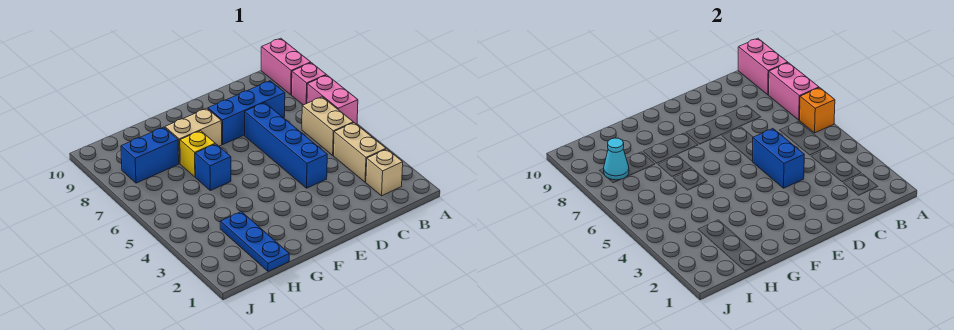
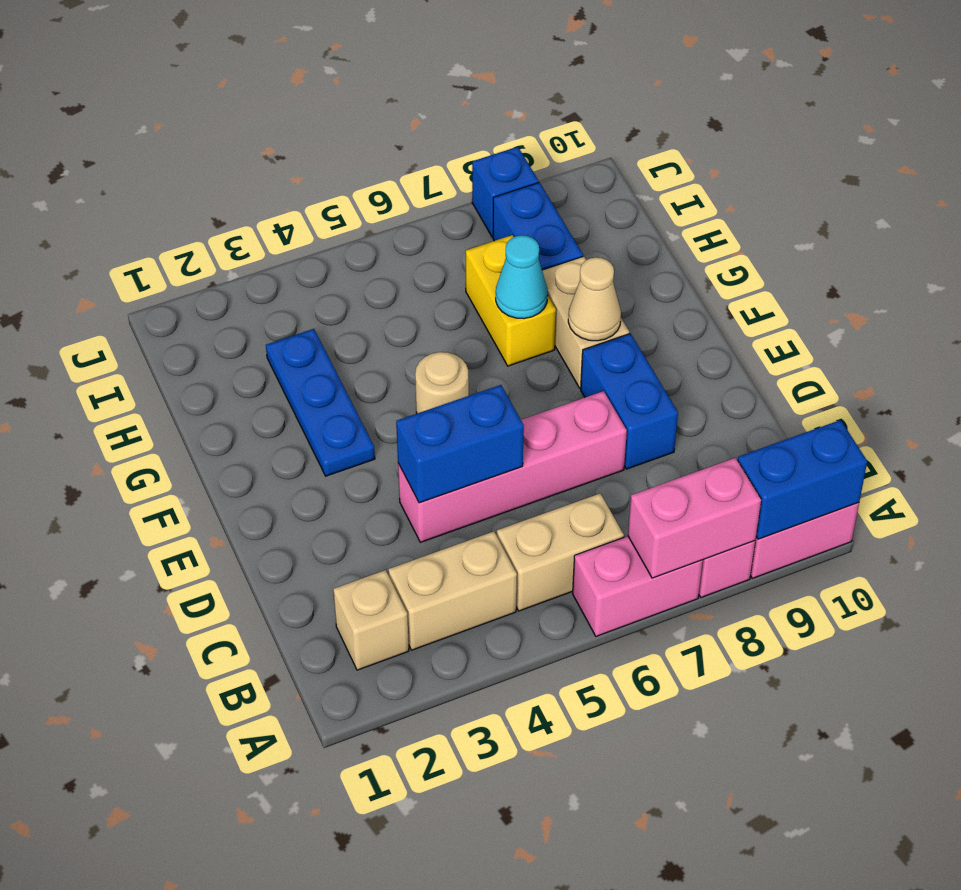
orange 1x1 brick [800,88,835,133] -> none
pink 1x2 brick [738,38,788,95] -> blue 1x2 brick [738,420,867,539]
blue 1x3 brick [208,81,285,144] -> blue 1x2 brick [581,334,678,469]
blue 1x4 brick [245,103,327,188] -> pink 1x4 brick [398,391,627,542]
none -> tan 1x1 round brick [415,352,469,413]
none -> tan 1x1 cone [568,257,621,341]
blue 1x1 brick [195,144,231,191] -> blue 1x1 brick moved to [472,147,539,237]
yellow 1x1 brick [180,131,215,177] -> yellow 1x2 brick [466,235,556,366]
blue 1x3 plate [220,212,289,272] -> blue 1x3 plate turned to [266,329,375,476]
cyan 1x1 cone [604,138,629,180] -> cyan 1x1 cone moved to [496,235,548,318]

